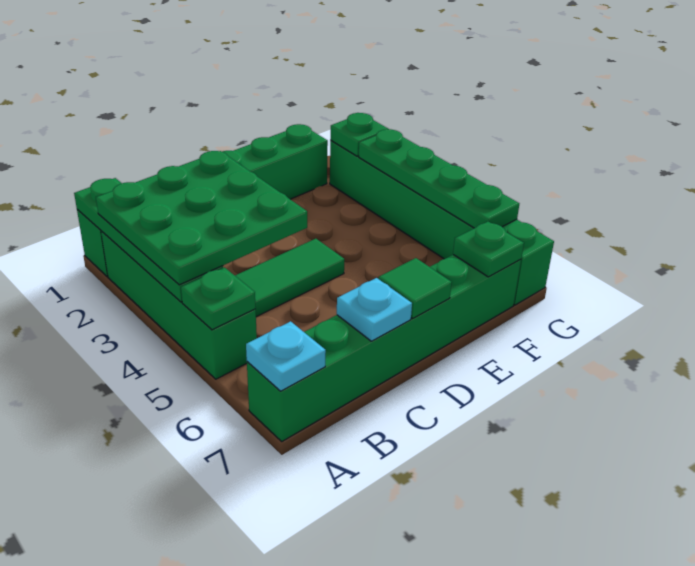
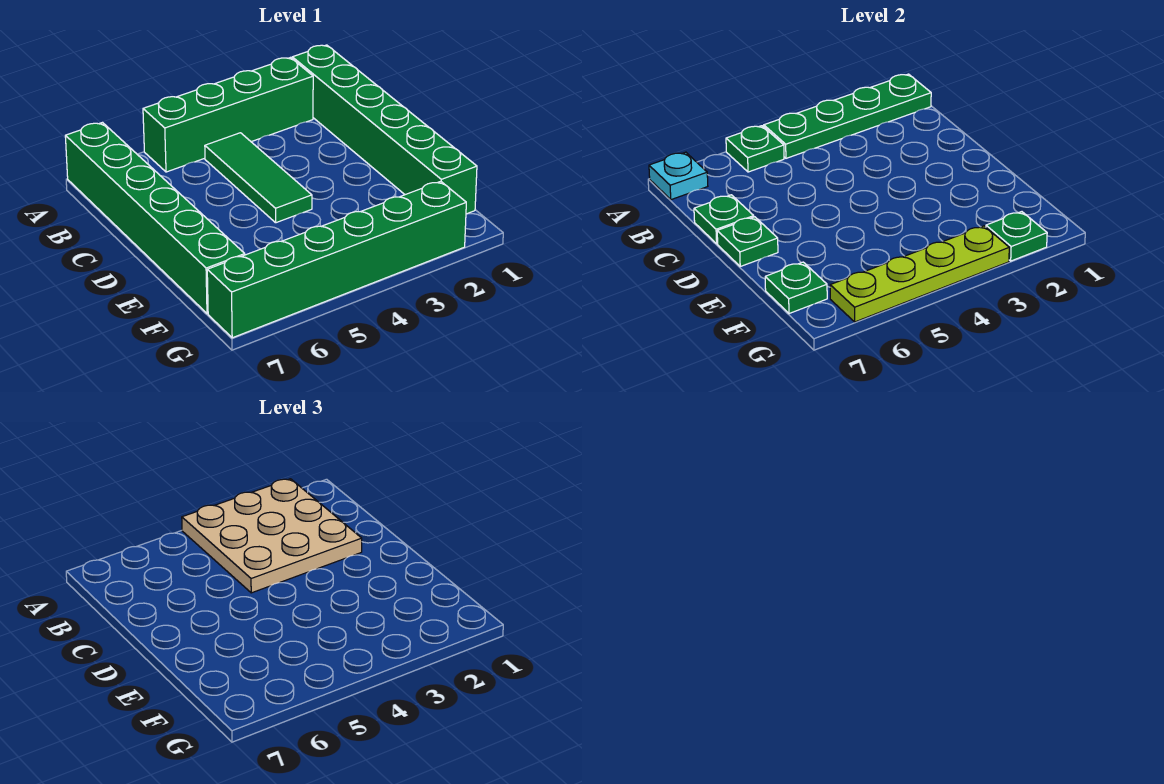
green 3x3 plate [96,151,307,285] -> tan 3x3 plate [182,479,362,593]
cyan 1x1 plate [337,278,412,341] -> green 1x1 plate [694,195,754,244]
green 1x1 tile [378,258,452,318] -> green 1x1 plate [717,217,778,266]
green 1x4 plate [359,129,519,228] -> lime 1x4 plate [830,226,1009,322]

